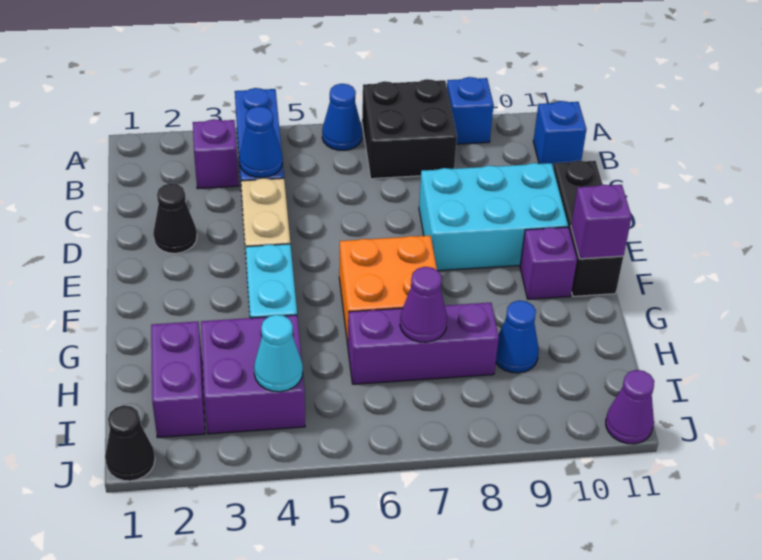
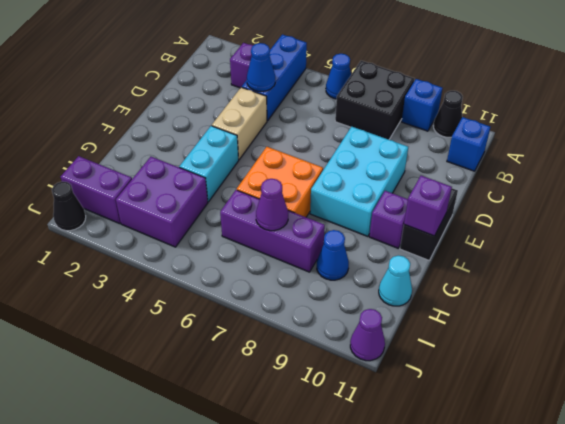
black 1x1 cone [153,183,197,253] -> black 1x1 cone moved to [433,91,463,137]
cyan 2x3 brick [419,163,568,271] -> cyan 2x3 brick turned to [310,127,408,237]
black 1x3 brick [553,160,623,296] -> black 1x2 brick [400,188,458,260]
purple 1x2 brick [151,321,205,438] -> purple 1x2 brick turned to [61,156,132,224]
cyan 1x1 cone [254,315,303,392] -> cyan 1x1 cone moved to [379,255,412,306]

